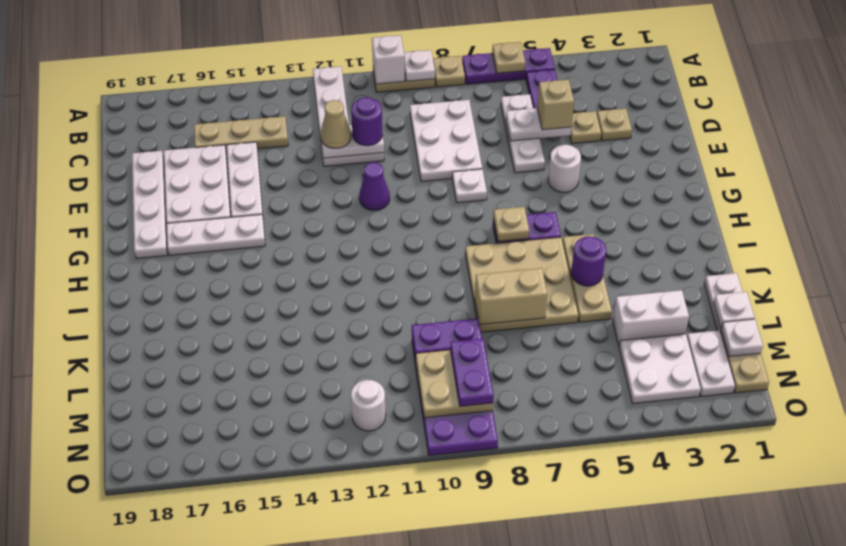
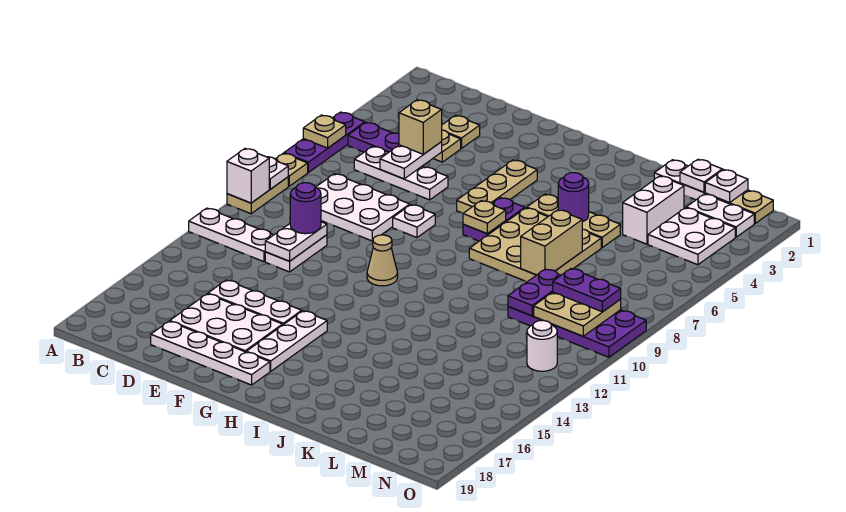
tan 1x3 plate [194,116,288,152] -> tan 1x3 plate moved to [457,160,537,213]
tan 1x1 cone [321,100,351,148] -> tan 1x1 cone moved to [367,235,398,286]
white 1x1 round brick [548,145,581,192] -> none
purple 1x1 cone [359,162,390,210] -> none

